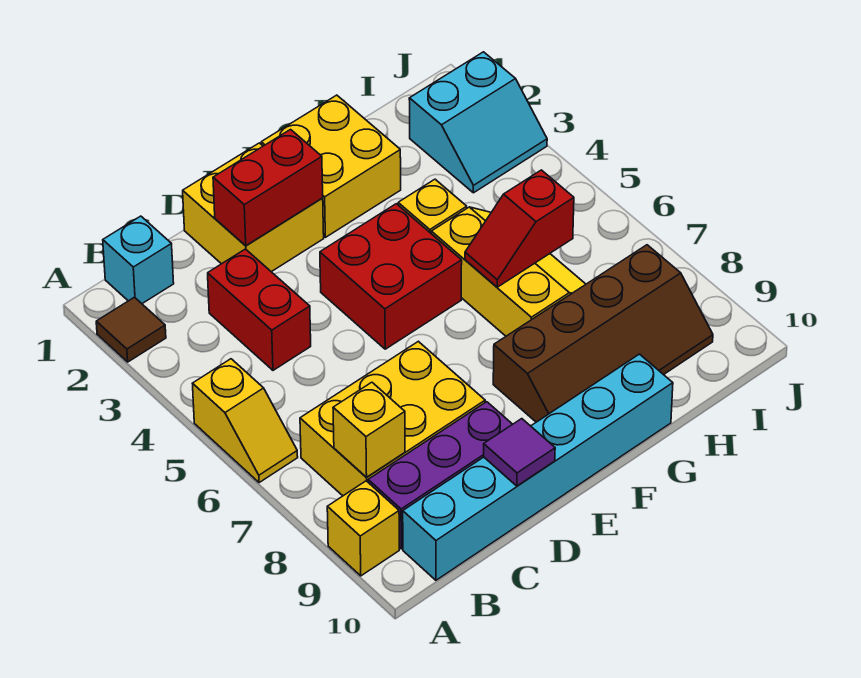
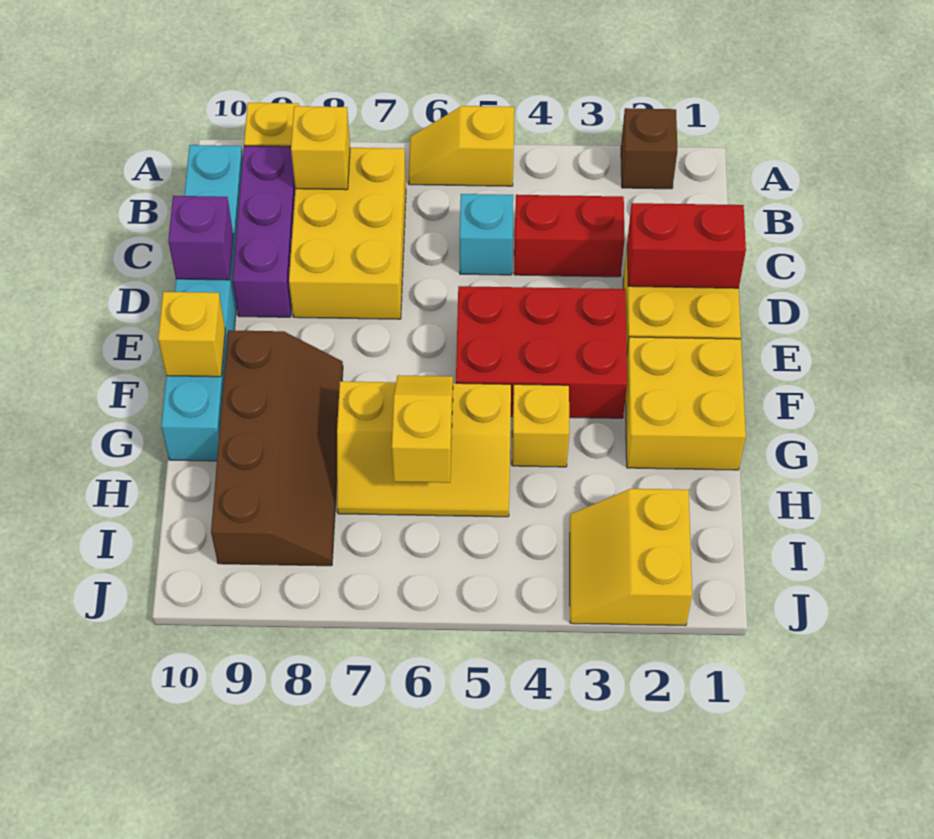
brown 1x1 tile [96,297,166,362] -> brown 1x1 brick [621,108,677,189]
cyan 1x1 brick [103,216,174,303] -> cyan 1x1 brick moved to [460,194,513,275]
red 1x2 brick [213,130,323,246] -> red 1x2 brick turned to [627,203,746,288]
purple 1x1 tile [484,419,555,486] -> purple 1x1 brick [168,196,233,280]
red 2x2 brick [320,204,462,349] -> red 2x3 brick [456,286,627,418]
brown 2x4 slope [493,245,713,422] -> brown 2x4 slope turned to [211,330,343,566]
none -> yellow 1x1 brick [158,292,225,377]
red 1x2 slope [465,170,574,287] -> yellow 1x2 slope [392,375,453,483]
cyan 2x2 slope [409,52,547,193] -> yellow 2x2 slope [570,489,692,626]

